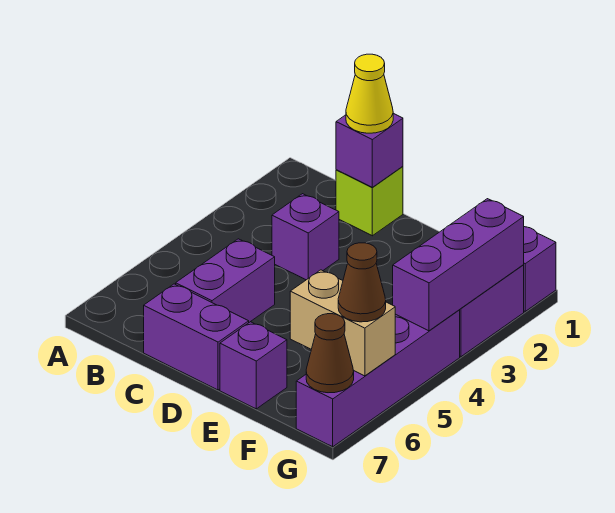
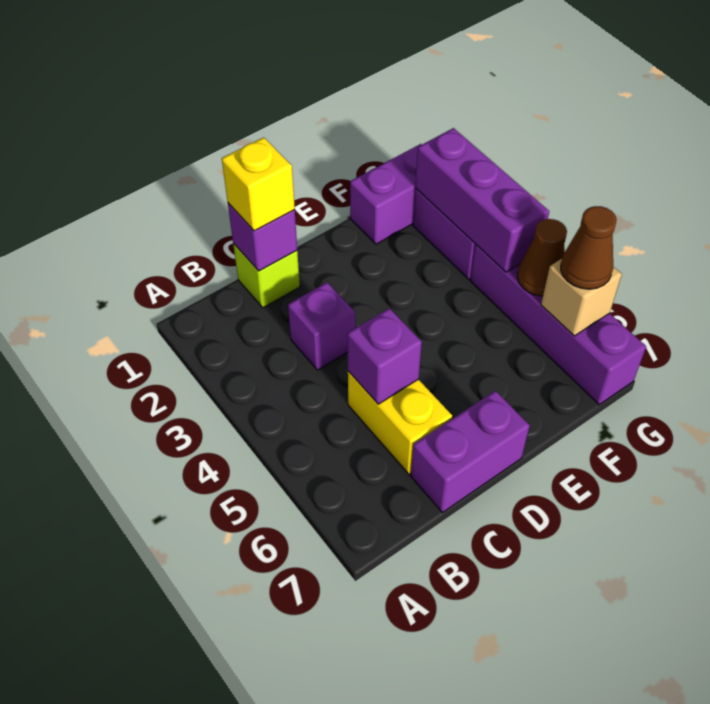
yellow 1x1 cone [346,54,393,133] -> yellow 1x1 brick [222,137,295,231]
purple 1x2 brick [176,239,275,322] -> yellow 1x2 brick [348,371,452,474]
purple 1x1 brick [220,322,287,409] -> purple 1x1 brick moved to [347,308,422,404]
tan 1x2 brick [290,270,395,376] -> tan 1x1 brick [541,259,622,336]
brown 1x1 cone [306,314,354,393] -> brown 1x1 cone moved to [517,219,567,296]

